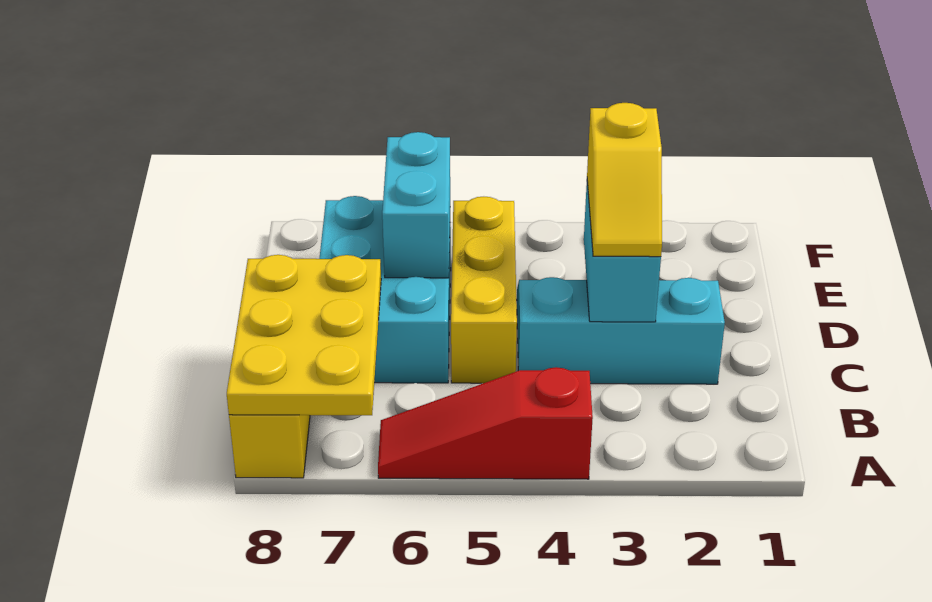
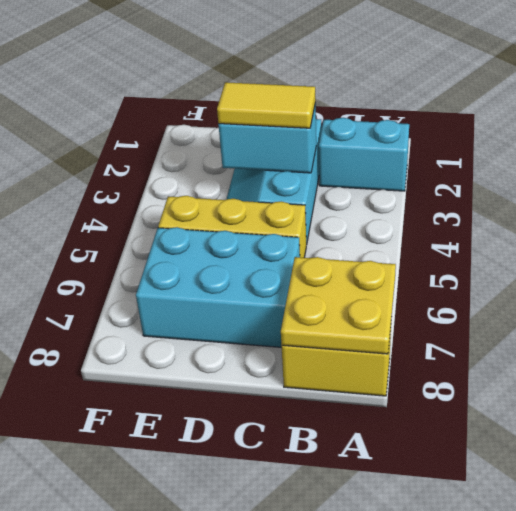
red 1x3 slope [378,367,593,479] -> none
yellow 2x3 plate [227,255,381,415] -> yellow 2x2 plate [281,257,396,354]
yellow 1x2 slope [587,103,662,257] -> yellow 1x2 tile [217,82,316,128]
cyan 1x2 brick [382,132,450,278] -> cyan 1x2 brick moved to [319,118,409,191]

